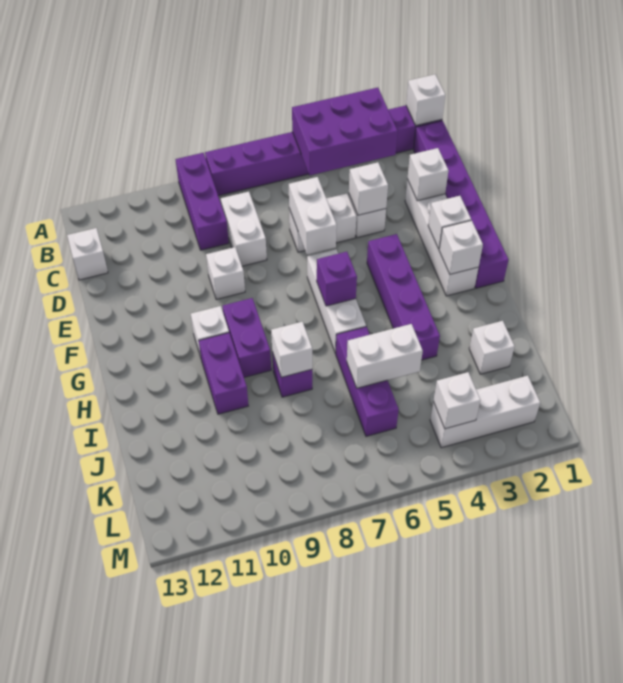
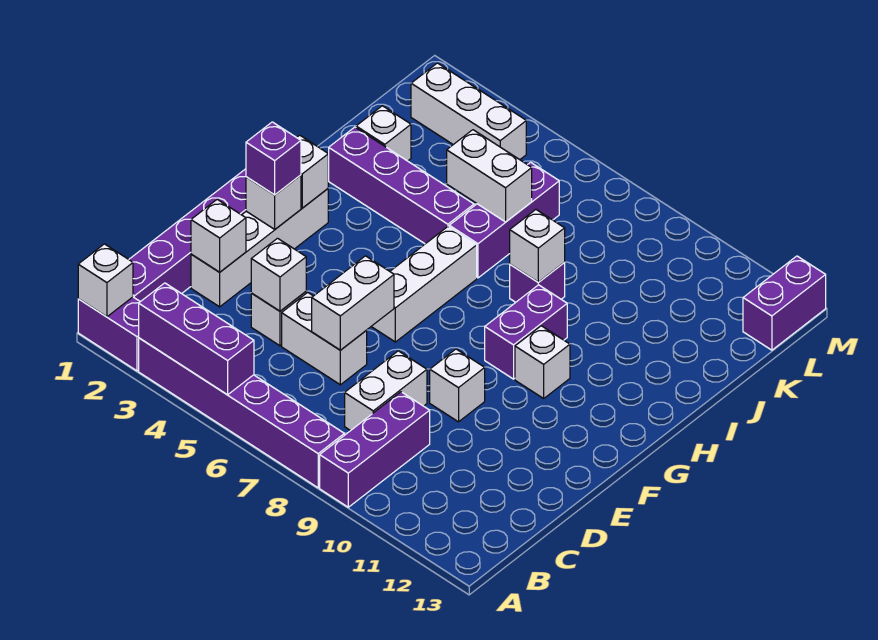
purple 2x3 brick [292,88,398,175] -> purple 1x3 brick [139,283,254,395]
white 1x1 brick [67,228,108,280] -> none
purple 1x4 brick [367,234,440,360] -> purple 1x4 brick turned to [328,127,474,244]
purple 1x1 brick [317,252,357,306] -> purple 1x1 brick moved to [246,122,301,195]
purple 1x2 brick [199,333,248,414] -> purple 1x2 brick moved to [743,256,826,350]
white 1x1 brick [433,372,480,429] -> none

